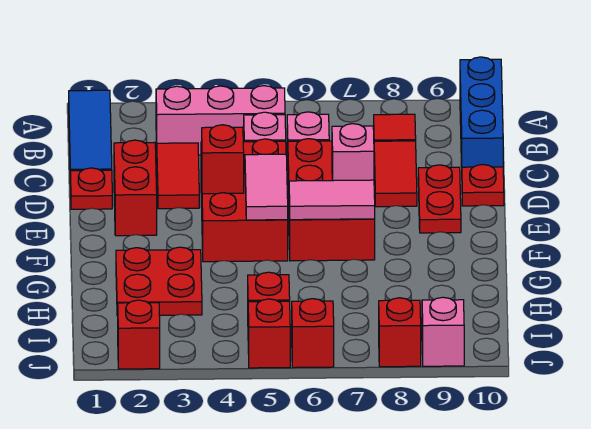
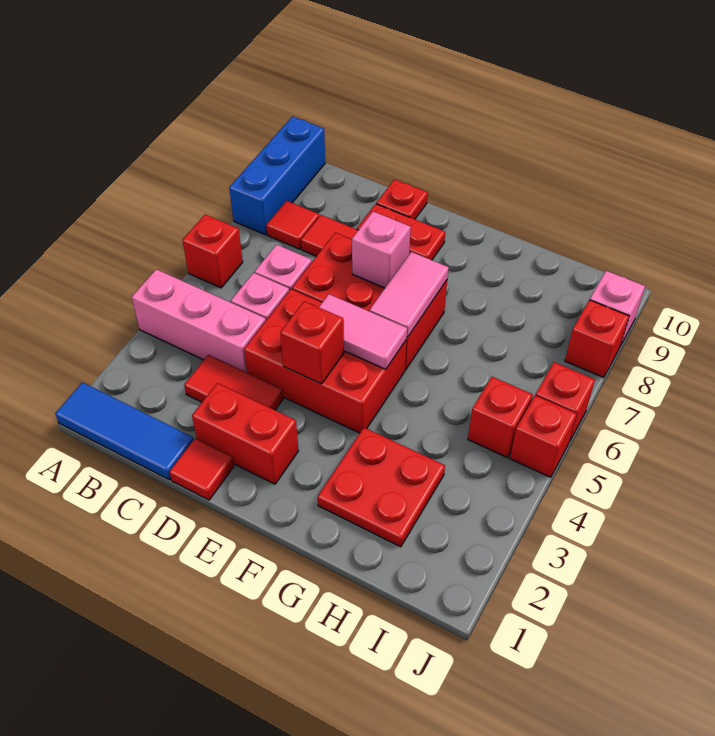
blue 1x3 brick [460,57,503,167] -> blue 1x3 brick turned to [229,116,325,235]
pink 1x3 brick [156,86,285,155] -> pink 1x3 brick turned to [132,269,266,372]
red 1x1 plate [70,168,112,209] -> red 1x1 tile [169,438,234,500]
red 1x1 brick [118,300,160,369] -> red 1x1 brick moved to [182,214,243,288]

